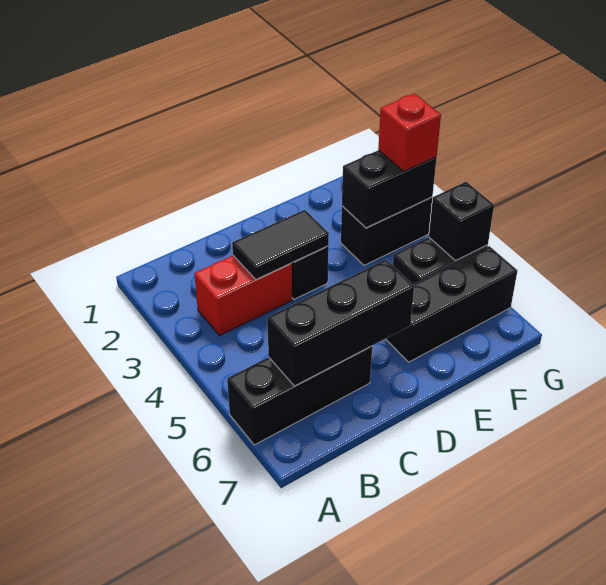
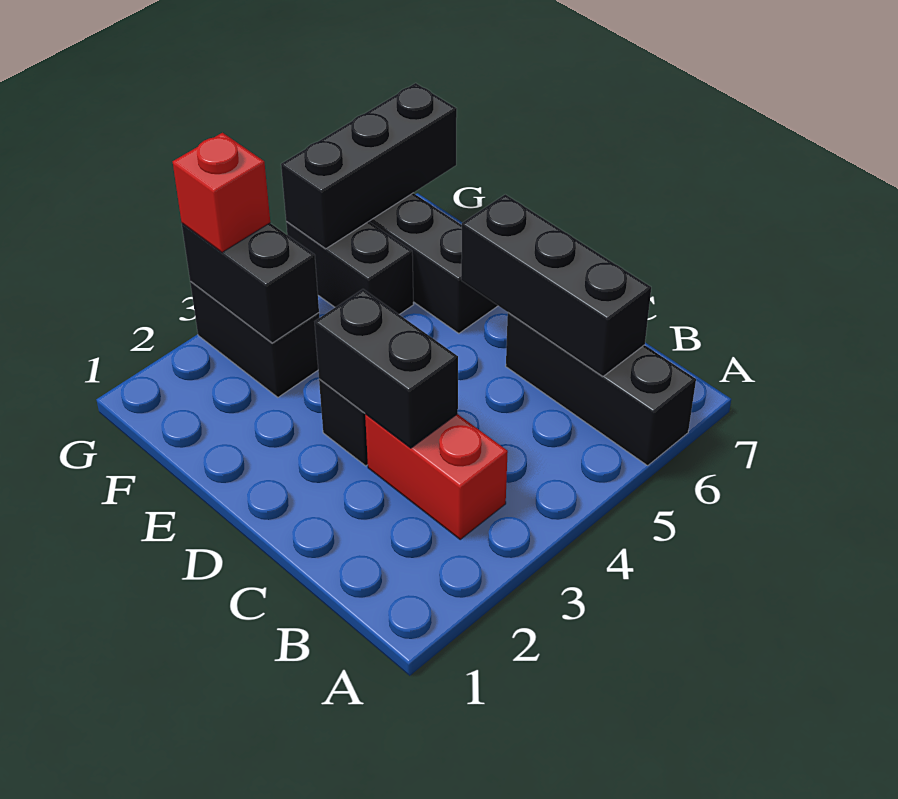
black 1x2 tile [232,210,329,280] -> black 1x2 brick [315,289,458,448]
black 1x1 brick [429,182,494,261] -> black 1x3 brick [281,83,457,249]

